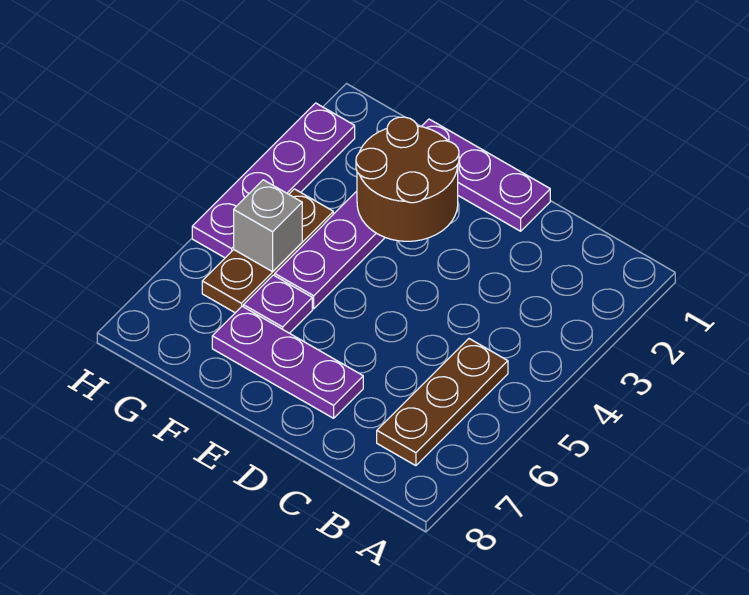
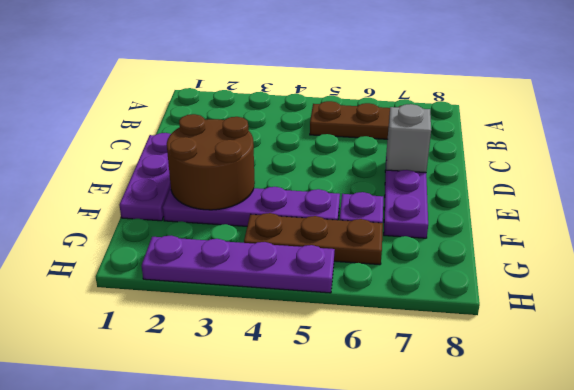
grey 1x1 brick [234,180,302,272] -> grey 1x1 brick moved to [386,104,431,173]

